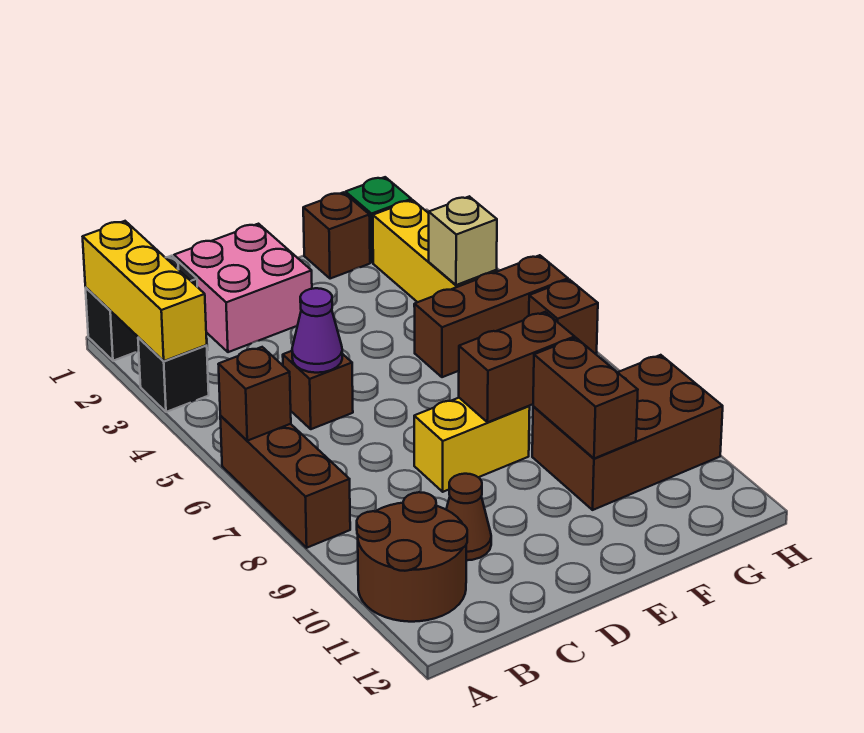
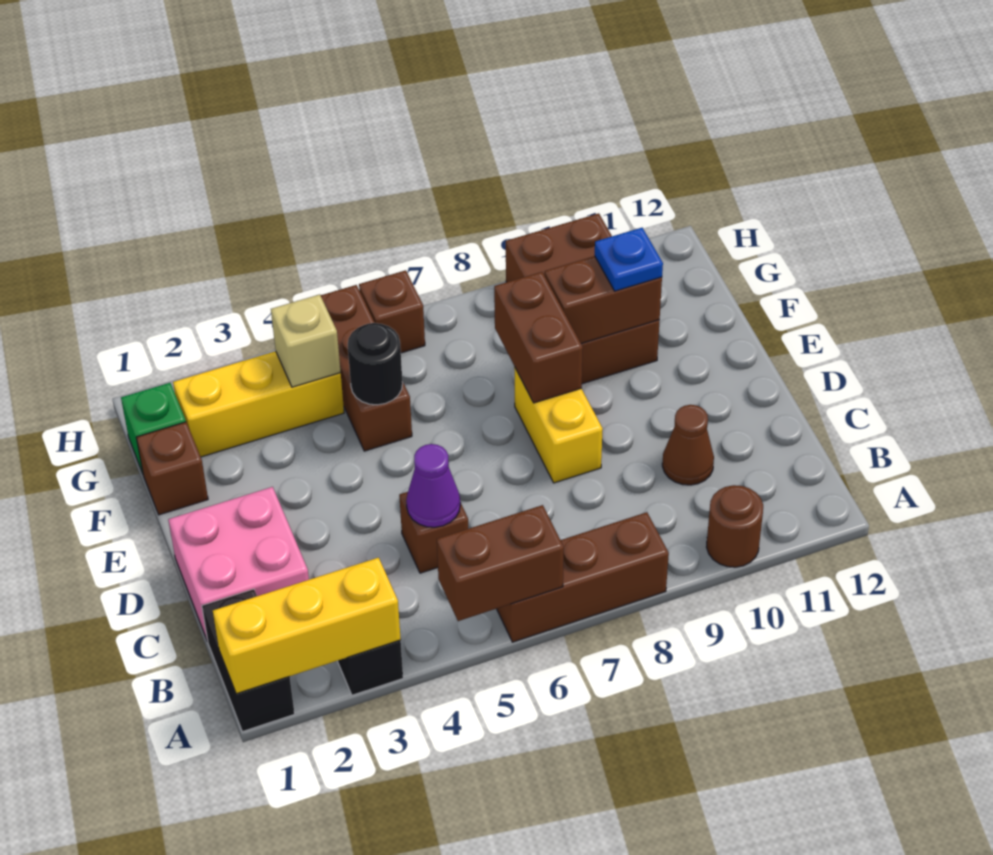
brown 1x1 brick [218,347,291,441] -> brown 1x2 brick [437,505,564,621]
brown 2x2 round brick [357,492,467,622] -> brown 1x1 round brick [707,485,763,567]
none -> black 1x1 round brick [348,323,403,405]
none -> blue 1x1 plate [595,228,663,291]

